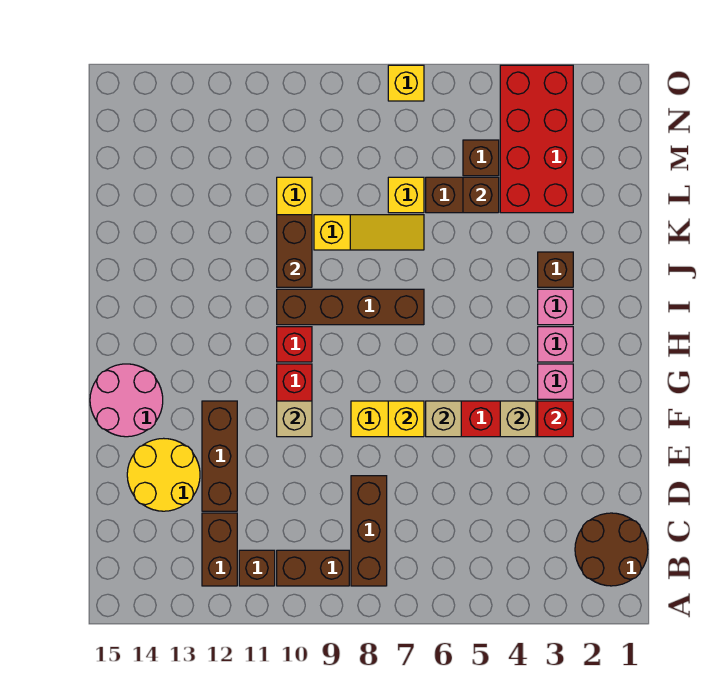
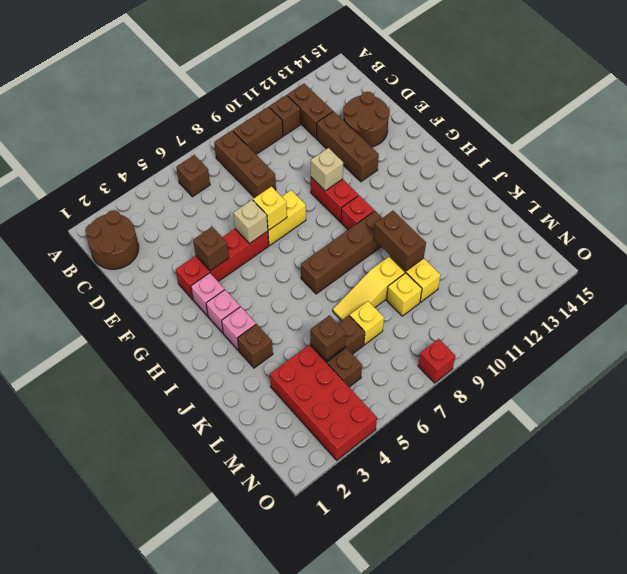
none -> brown 1x1 brick [176,155,210,197]
yellow 2x2 round brick [127,438,200,511] -> brown 2x2 round brick [343,92,390,147]
red 1x1 brick [538,401,573,437] -> red 1x1 brick moved to [418,339,455,383]
tan 1x1 brick [500,401,536,437] -> brown 1x1 brick [193,227,229,271]
pink 2x2 round brick [90,364,163,437] -> none
yellow 1x1 brick [388,65,424,101] -> yellow 1x1 brick moved to [387,273,422,316]

